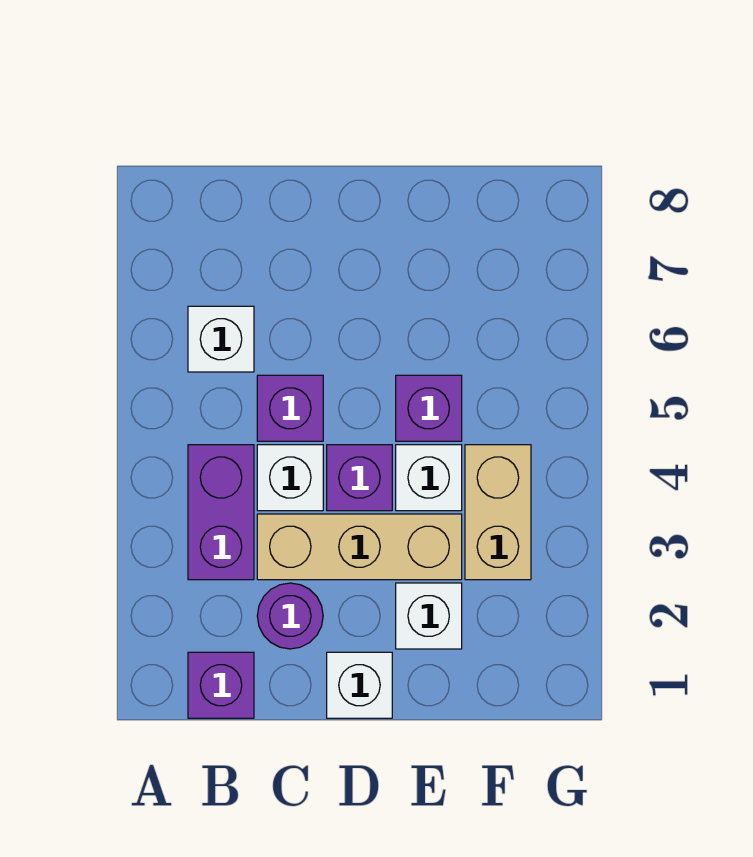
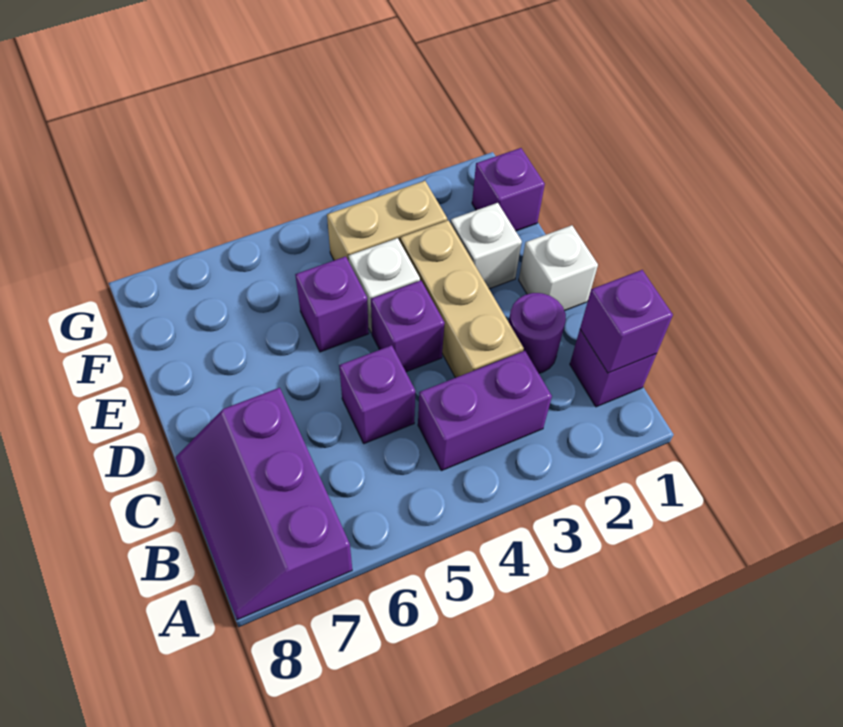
none -> purple 2x3 slope [176,388,352,620]
none -> purple 1x1 brick [580,270,673,373]
white 1x1 brick [188,306,254,372] -> none
white 1x1 brick [257,445,323,511] -> none
none -> purple 1x1 brick [472,148,545,231]

